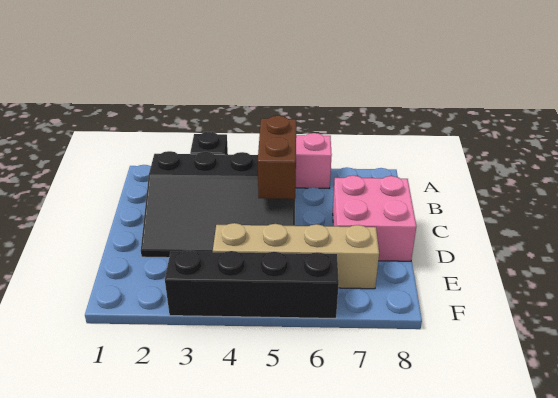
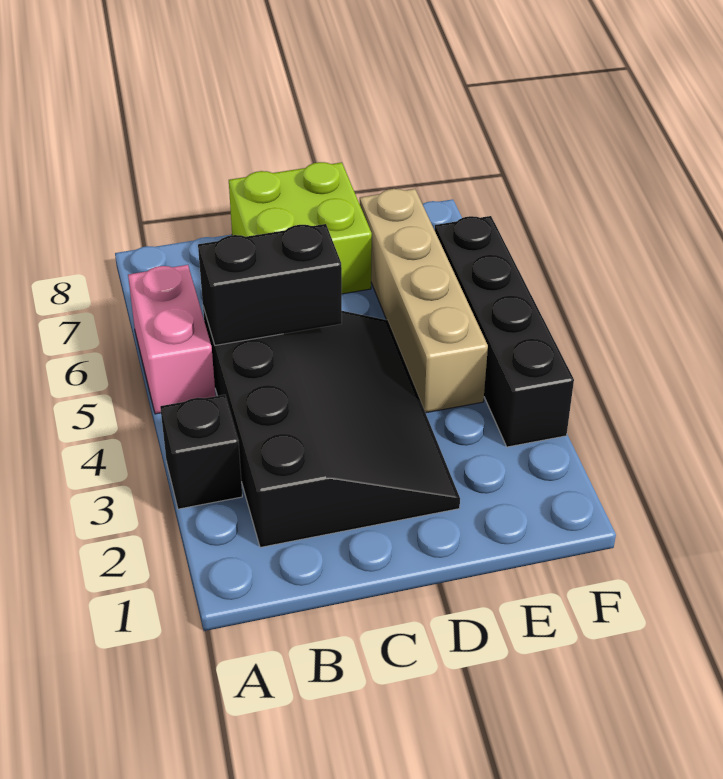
brown 1x2 brick [258,116,296,199] -> black 1x2 brick [198,224,342,345]
pink 2x2 brick [333,176,416,261] -> lime 2x2 brick [229,162,372,294]

